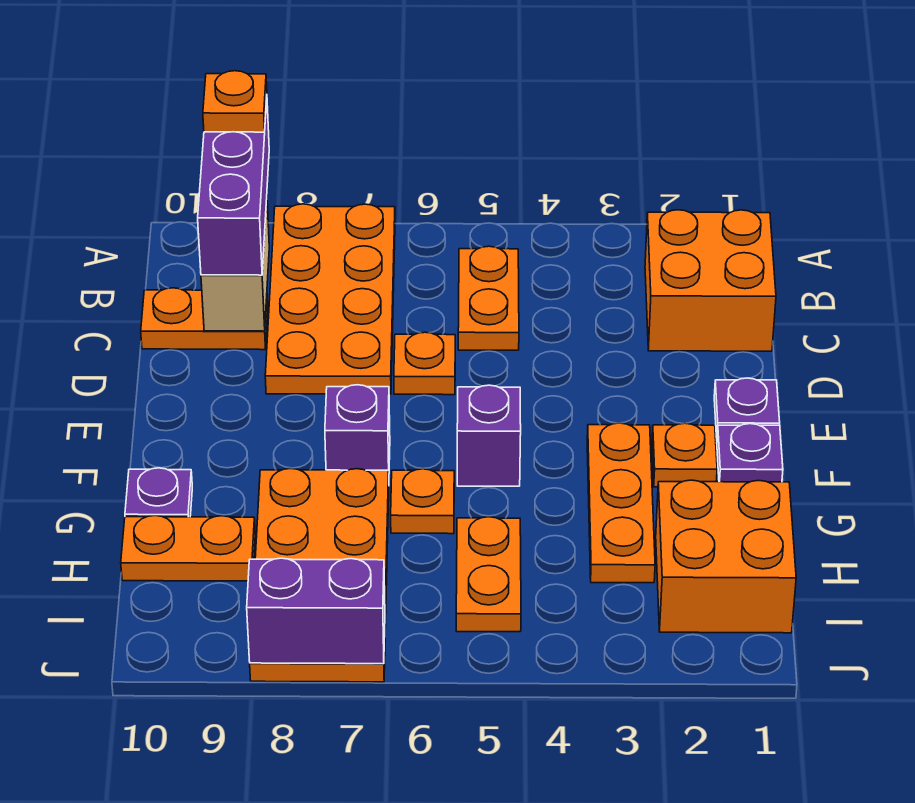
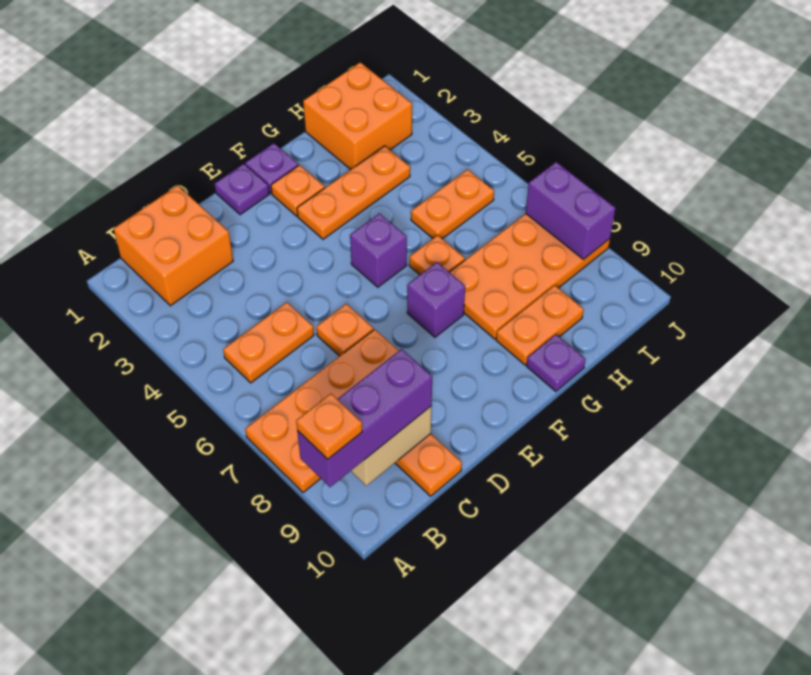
orange 1x2 plate [121,516,255,581] -> orange 1x2 plate turned to [496,285,584,365]

